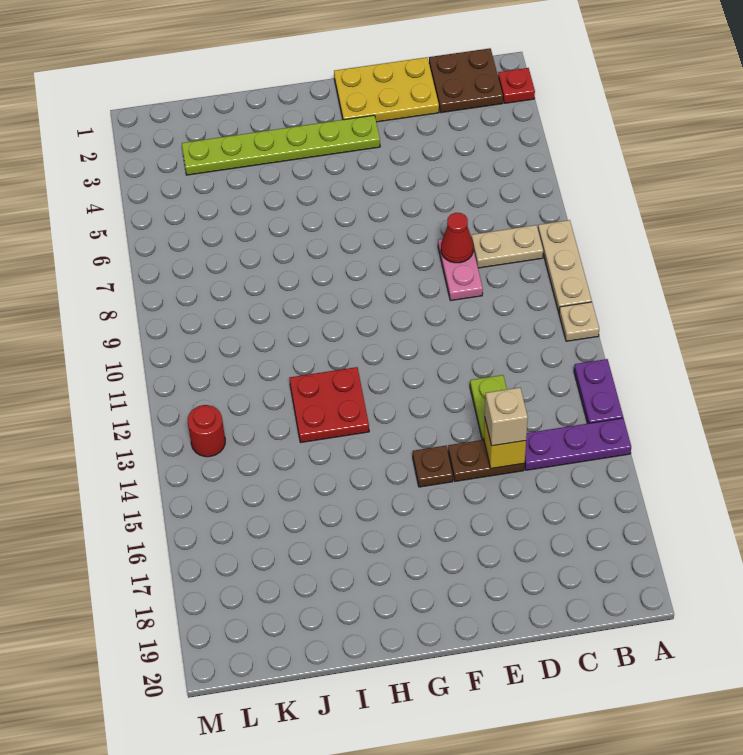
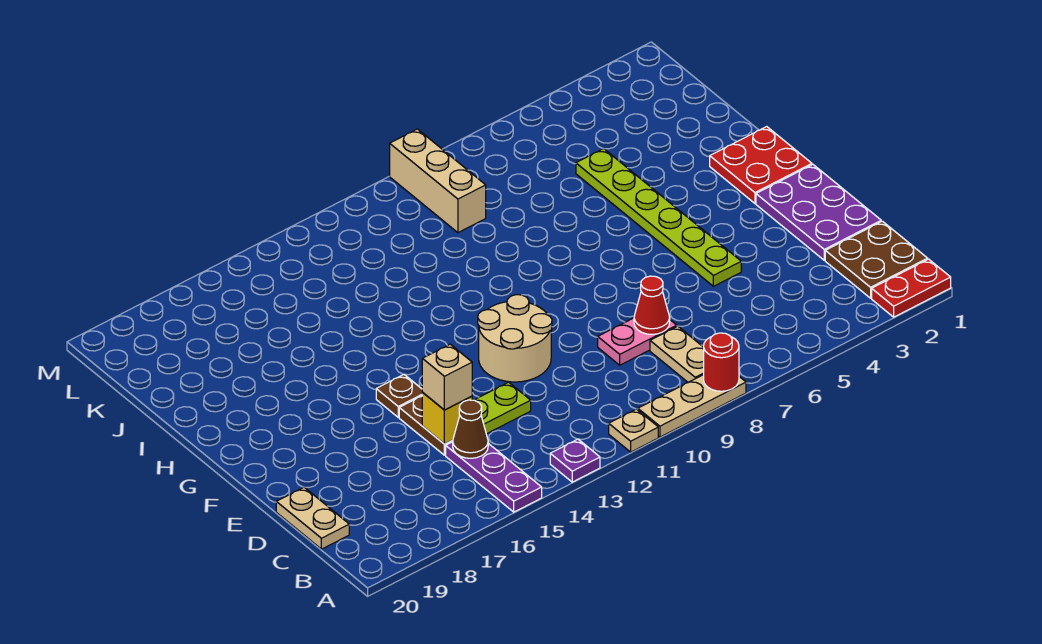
red 1x1 plate [498,68,535,103] -> red 1x2 plate [872,259,951,317]
purple 1x2 plate [574,359,623,424] -> purple 1x1 plate [550,439,600,482]
none -> brown 1x1 cone [453,400,489,458]
none -> tan 1x2 plate [276,487,349,549]
yellow 2x3 plate [334,57,439,122] -> purple 2x3 plate [756,165,881,260]
none -> tan 2x2 round brick [478,295,552,382]
lime 1x6 plate [182,115,380,175] -> lime 1x6 plate moved to [576,149,741,286]
red 2x2 plate [290,367,369,443] -> red 2x2 plate moved to [710,127,812,203]
none -> tan 1x3 brick [390,129,486,233]
red 1x1 round brick [188,405,225,457] -> red 1x1 round brick moved to [704,333,739,391]

